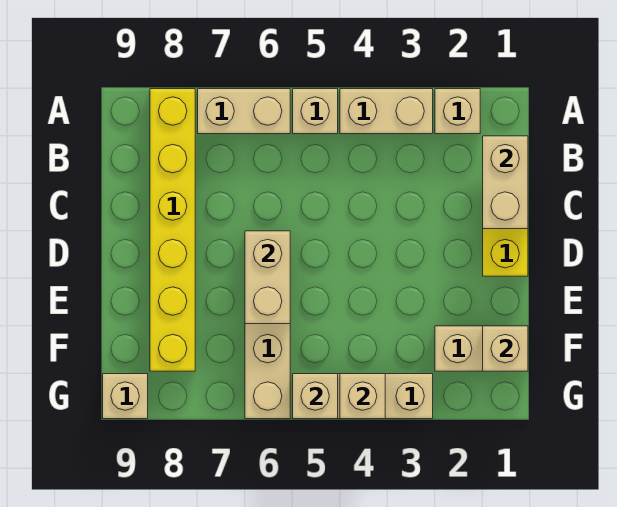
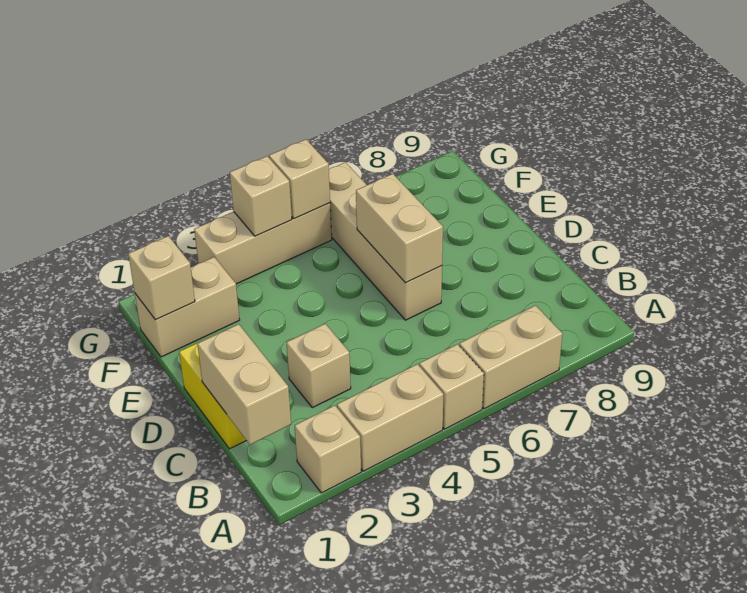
yellow 1x6 brick [150,89,195,371] -> none
tan 1x1 brick [103,374,148,419] -> tan 1x1 brick moved to [286,324,351,408]

